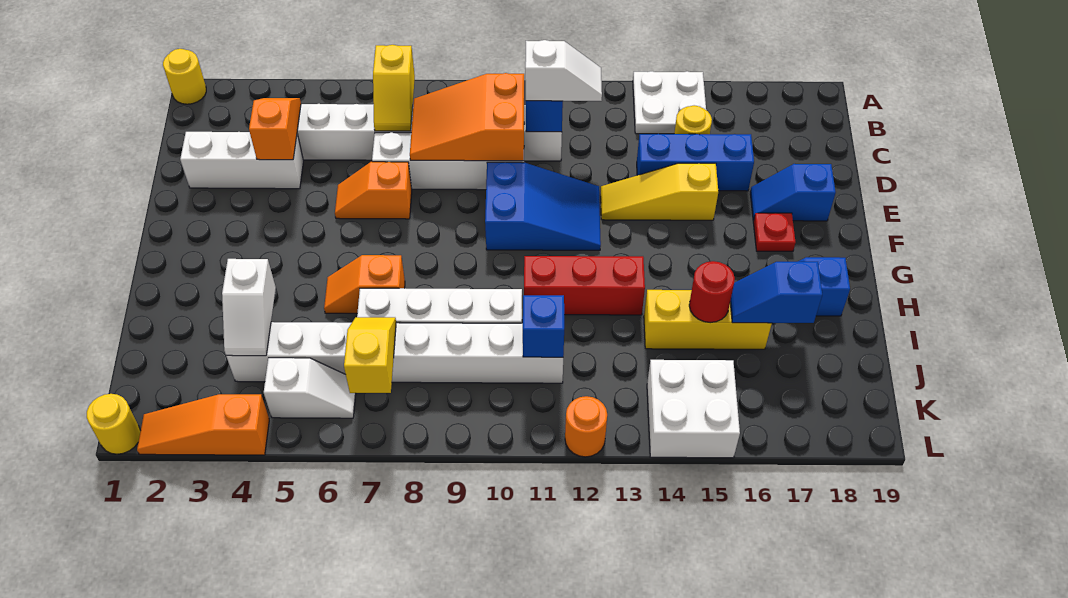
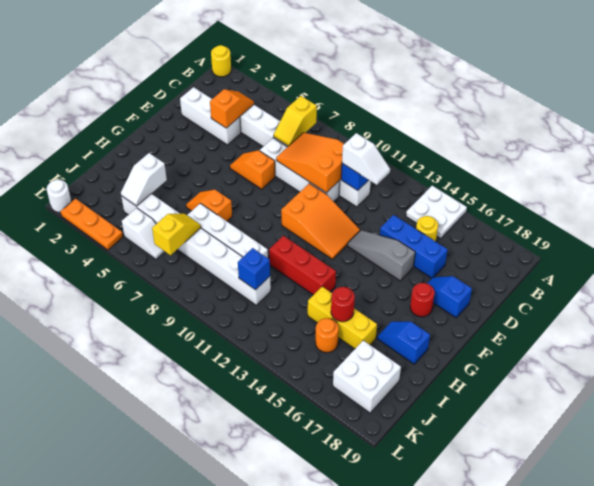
blue 2x3 slope [485,162,601,250] -> orange 2x3 slope [281,183,360,259]
yellow 1x3 slope [601,163,718,220] -> grey 1x3 slope [348,230,415,281]
red 1x1 plate [753,213,796,251] -> red 1x1 round brick [410,283,435,317]
blue 1x2 slope [730,262,822,323] -> none
white 2x2 brick [647,360,740,458] -> white 2x2 brick moved to [333,341,401,413]
yellow 1x1 round brick [87,394,141,454] -> white 1x1 round brick [47,180,71,212]
orange 1x3 slope [137,394,269,455] -> orange 1x3 plate [61,199,123,250]
orange 1x1 round brick [565,396,607,457] -> orange 1x1 round brick moved to [316,318,339,353]

